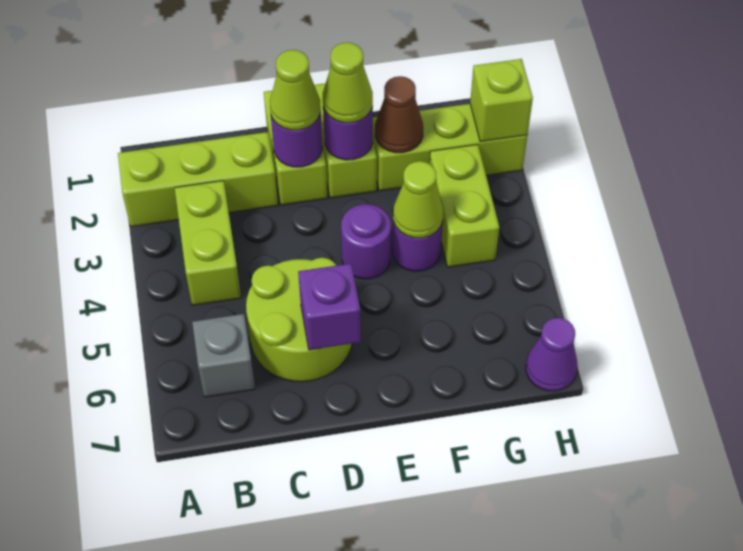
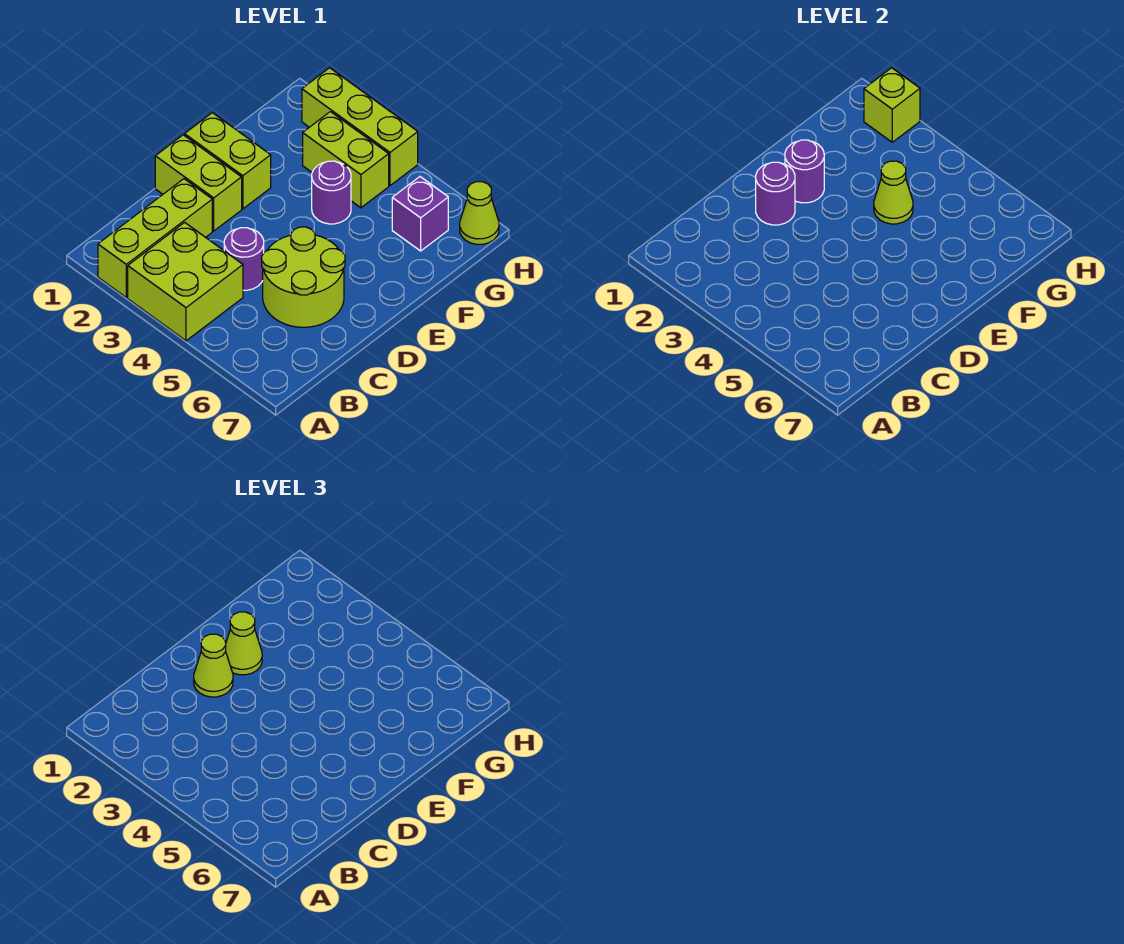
lime 1x2 brick [175,181,241,305] -> lime 2x2 brick [128,222,243,341]
grey 1x1 brick [192,314,255,397] -> none
purple 1x1 brick [298,263,361,350] -> purple 1x1 brick moved to [392,177,448,251]
purple 1x1 round brick [341,204,391,279] -> purple 1x1 round brick moved to [224,228,264,290]
lime 1x3 brick [373,104,527,191] -> lime 1x3 brick turned to [302,68,418,186]
brown 1x1 cone [375,76,423,153] -> none
purple 1x1 cone [526,318,578,391] -> lime 1x1 cone [460,182,499,244]

